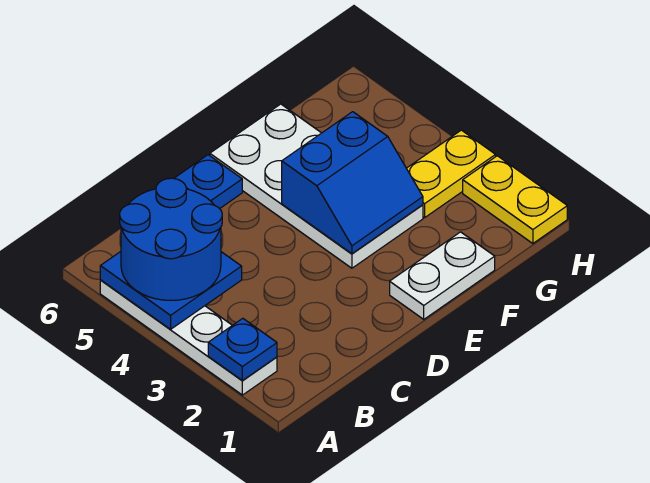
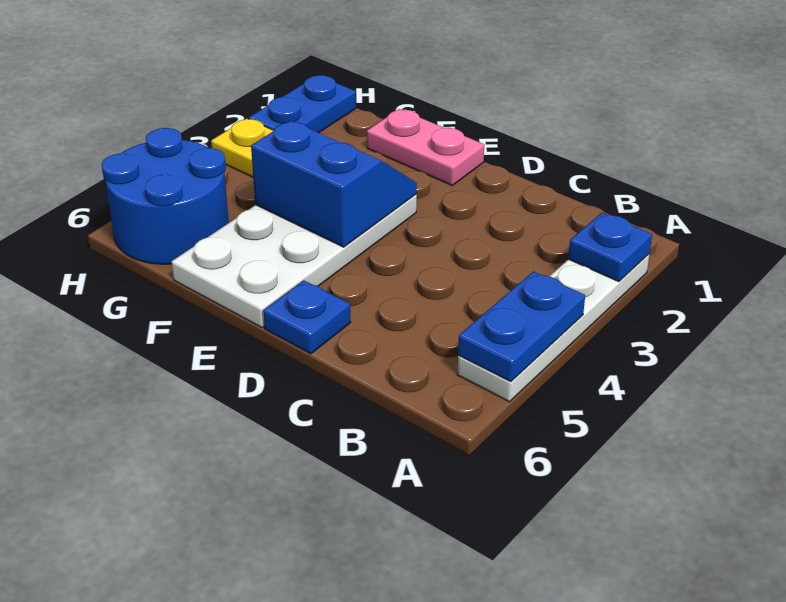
blue 2x2 plate [100,252,242,329] -> blue 1x2 plate [458,271,585,382]
blue 2x2 round brick [120,178,222,301] -> blue 2x2 round brick moved to [102,128,229,264]
white 1x2 plate [390,232,495,319] -> pink 1x2 plate [367,109,484,185]
yellow 1x2 plate [463,156,567,244] -> blue 1x2 plate [249,75,356,133]

